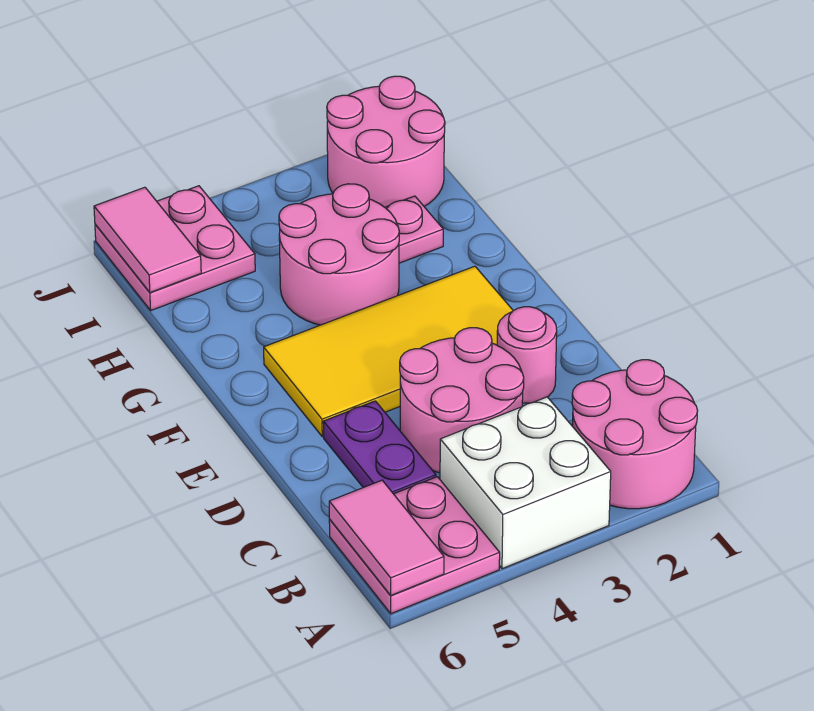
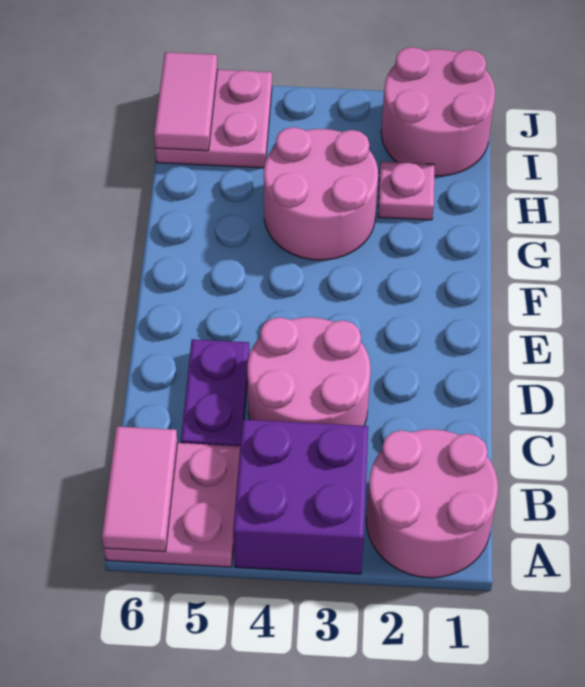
white 2x2 brick [440,397,611,569] -> purple 2x2 brick [233,420,368,574]
pink 1x1 round brick [497,307,557,403] -> none
yellow 2x4 tile [264,266,513,437] -> none

